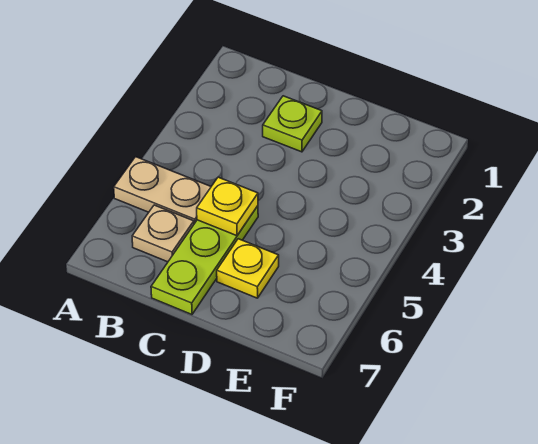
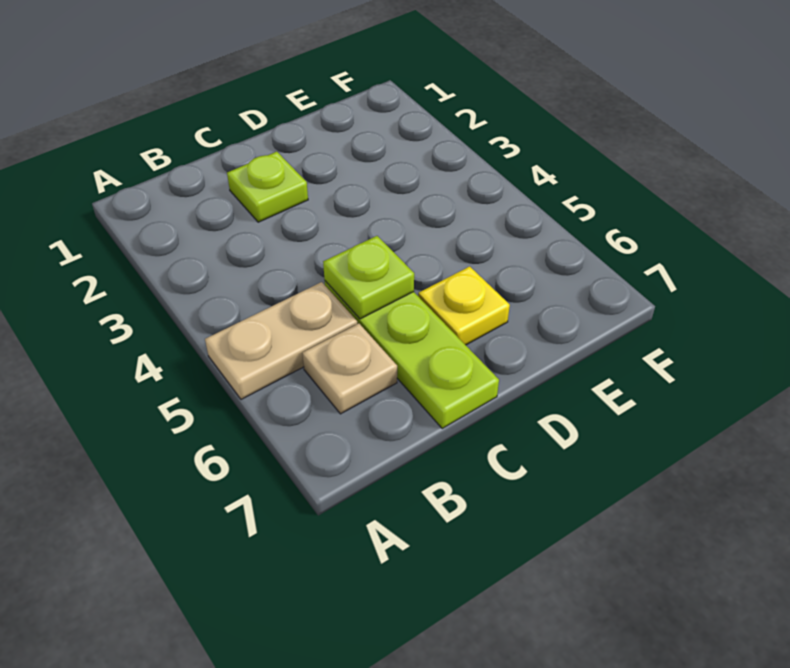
yellow 1x1 plate [197,177,258,236] -> lime 1x1 plate [323,236,414,319]

